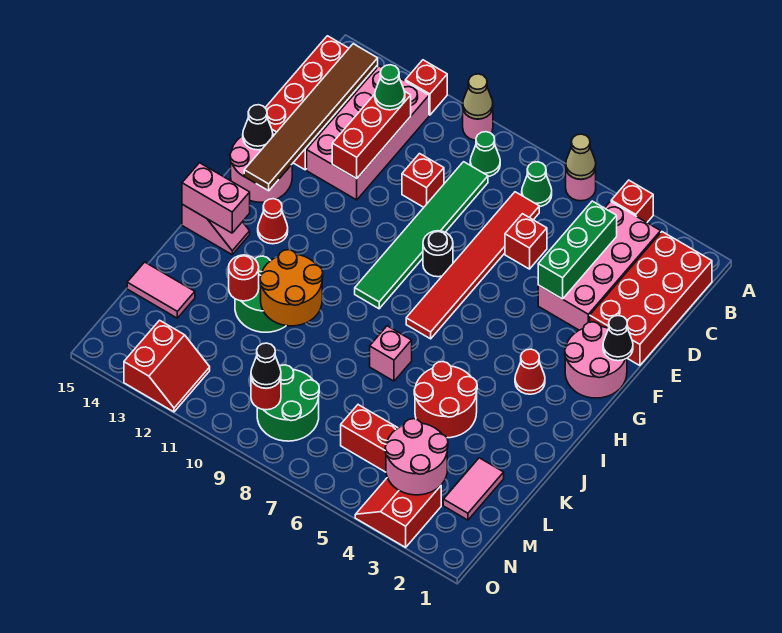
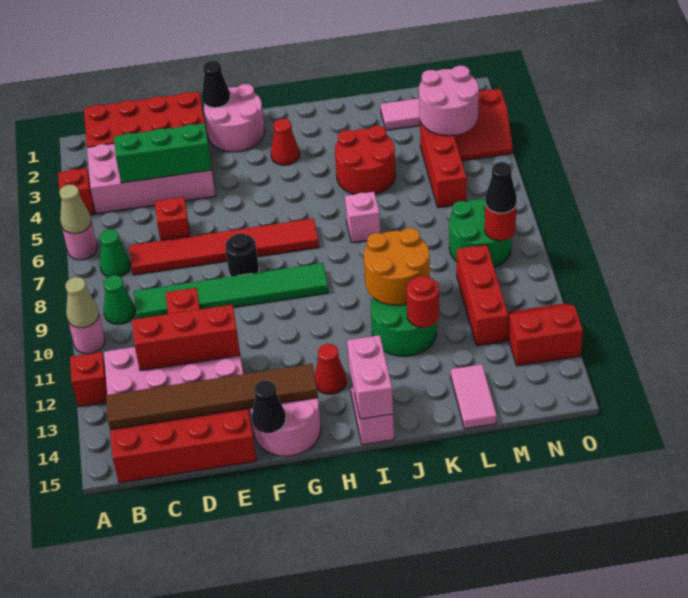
green 1x1 cone [375,65,405,110] -> none
none -> red 1x3 brick [457,245,508,346]

